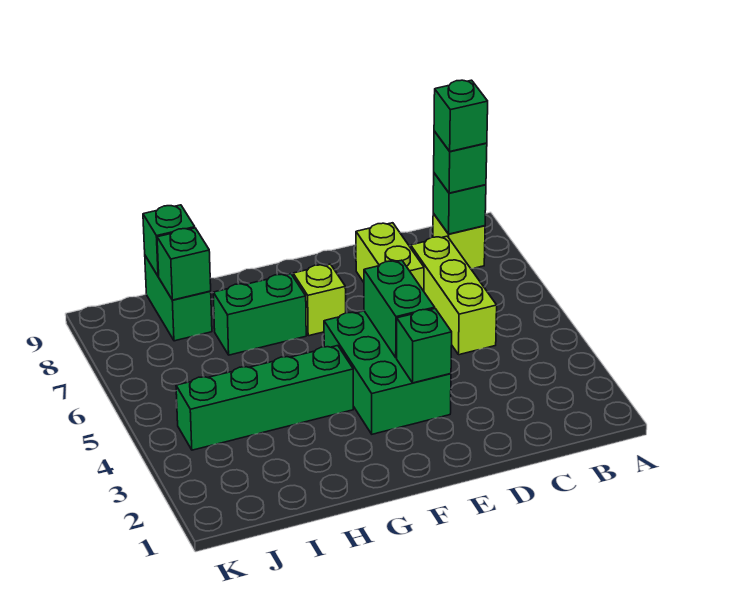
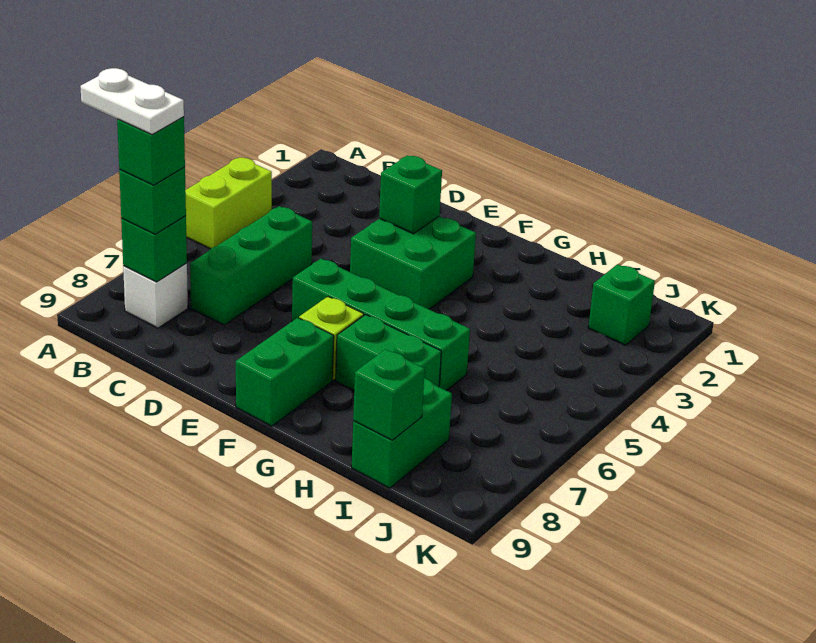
none -> white 1x2 plate [80,68,184,135]
lime 1x1 brick [433,213,485,269] -> white 1x1 brick [123,263,188,328]
lime 1x3 brick [411,236,497,355] -> green 1x3 brick [190,206,312,325]
lime 1x2 brick [356,223,424,291] -> lime 1x2 brick moved to [185,157,272,249]
green 2x3 brick [324,311,451,434] -> green 2x2 brick [350,216,476,309]
green 1x2 brick [364,260,435,358] -> green 1x2 brick moved to [236,318,334,426]
green 1x4 brick [176,346,353,450] -> green 1x4 brick moved to [292,259,470,391]
green 1x1 brick [157,228,211,300] -> green 1x1 brick moved to [588,264,655,345]

